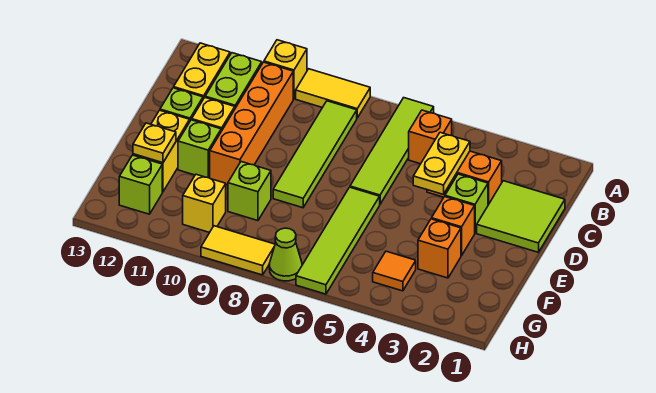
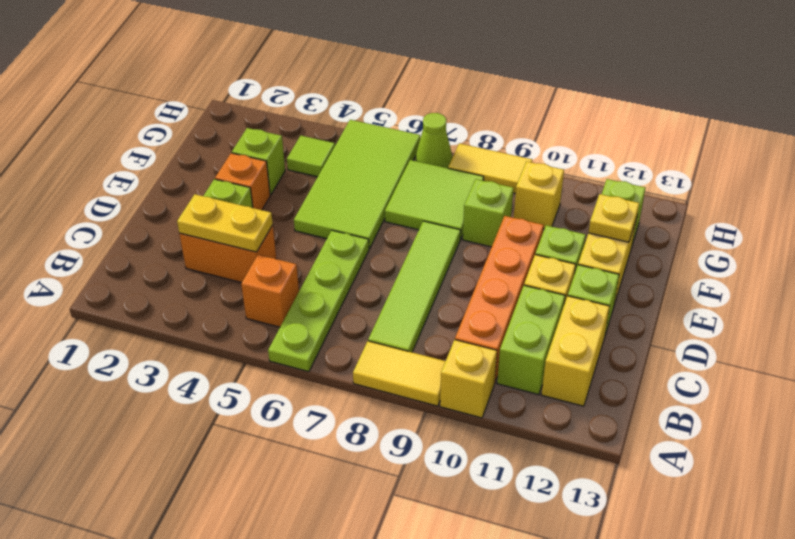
lime 1x4 tile [350,98,434,204] -> lime 1x4 plate [268,230,369,372]
lime 2x2 tile [477,181,565,252] -> lime 2x2 tile moved to [385,160,484,239]
yellow 1x2 plate [413,132,470,194] -> yellow 1x2 plate turned to [177,194,273,252]
lime 1x4 tile [296,187,380,294] -> lime 2x4 tile [294,120,420,249]
orange 1x1 brick [418,219,461,278] -> lime 1x1 brick [232,128,285,195]
orange 1x1 tile [373,251,416,291] -> lime 1x1 tile [287,136,335,177]

